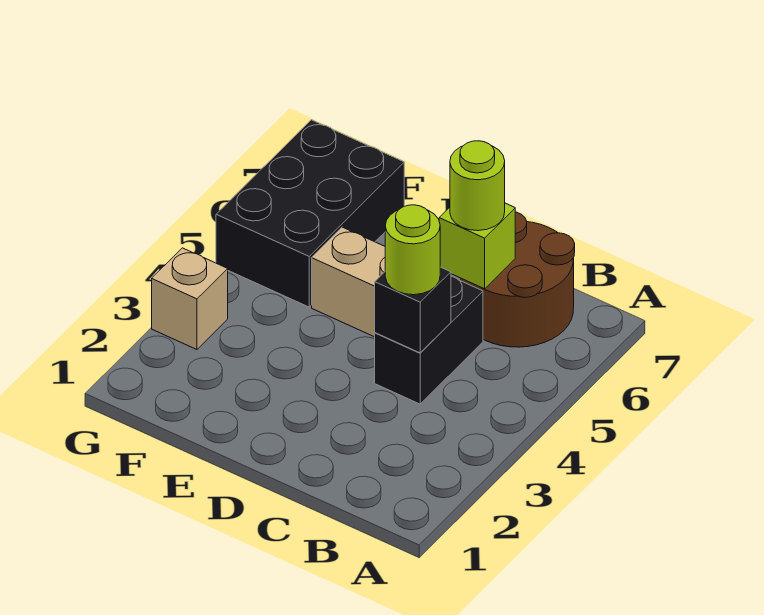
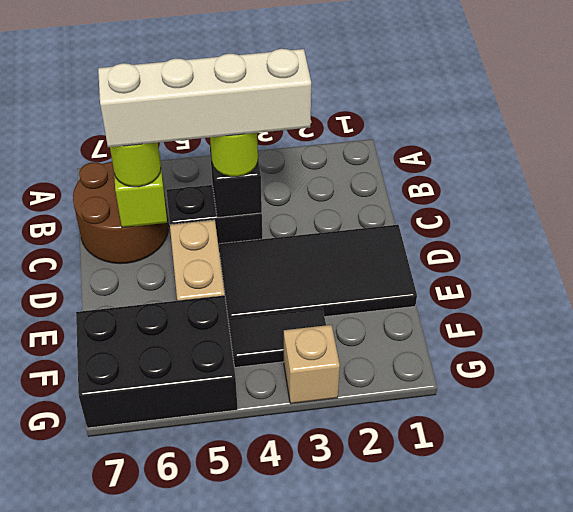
none -> white 1x4 brick [98,49,311,147]
none -> black 2x4 tile [219,225,417,322]
none -> black 1x2 tile [229,308,326,367]

